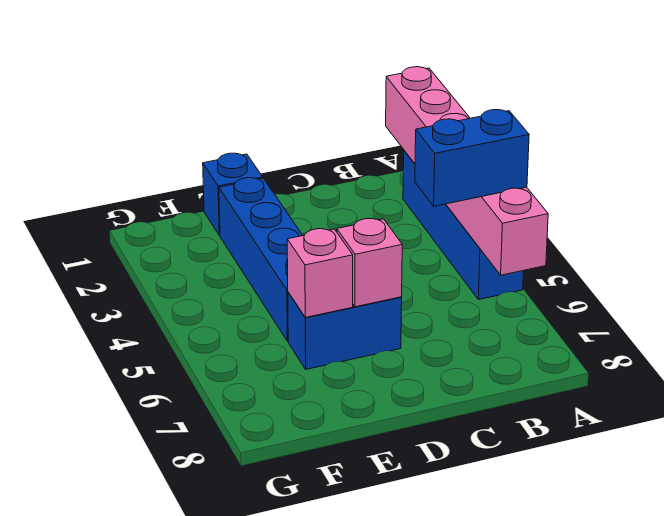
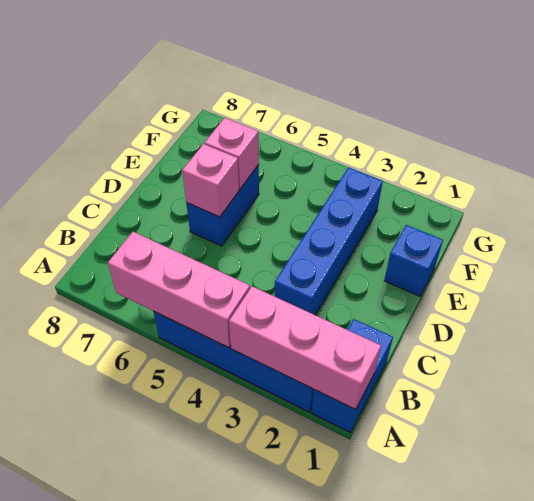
blue 1x2 brick [415,110,529,206] -> blue 1x2 brick moved to [312,319,393,433]
blue 1x4 brick [219,178,303,341] -> blue 1x4 brick turned to [275,167,383,315]

